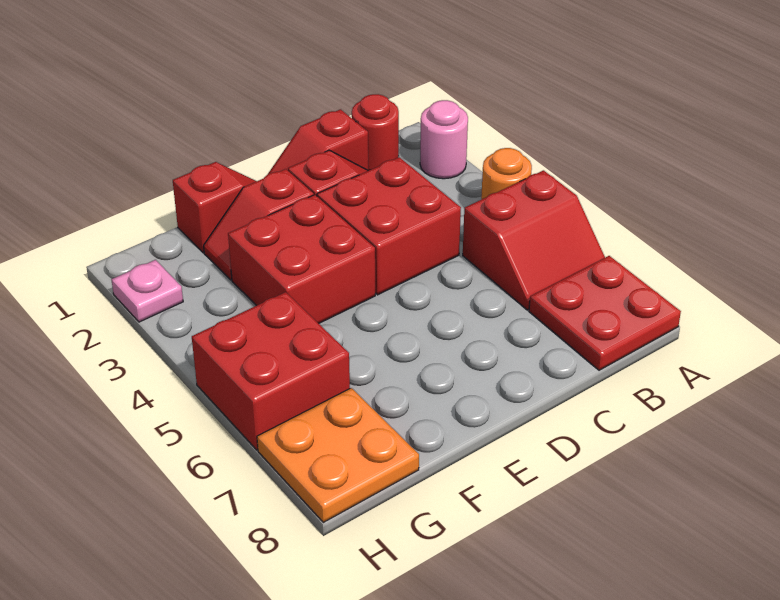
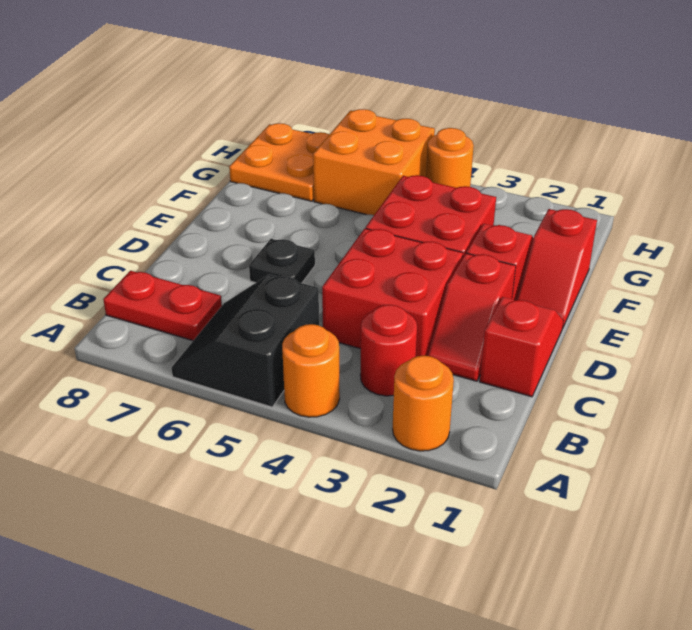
pink 1x1 round brick [420,100,468,179] -> orange 1x1 round brick [393,356,454,451]
red 2x2 slope [463,170,605,310] -> black 2x2 slope [171,275,319,407]
red 2x2 plate [529,256,681,370] -> red 1x2 plate [103,271,222,341]
red 1x1 round brick [352,94,399,171] -> red 1x1 round brick moved to [360,305,417,396]
none -> black 1x1 plate [249,239,315,283]
red 2x2 brick [192,292,350,450] -> orange 2x2 brick [313,109,435,215]
pink 1x1 plate [111,260,183,322] -> none
none -> orange 1x1 round brick [426,128,474,188]

